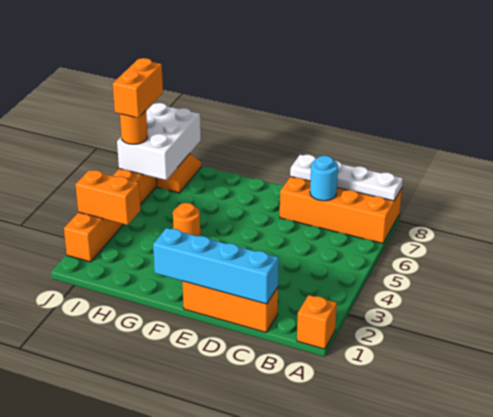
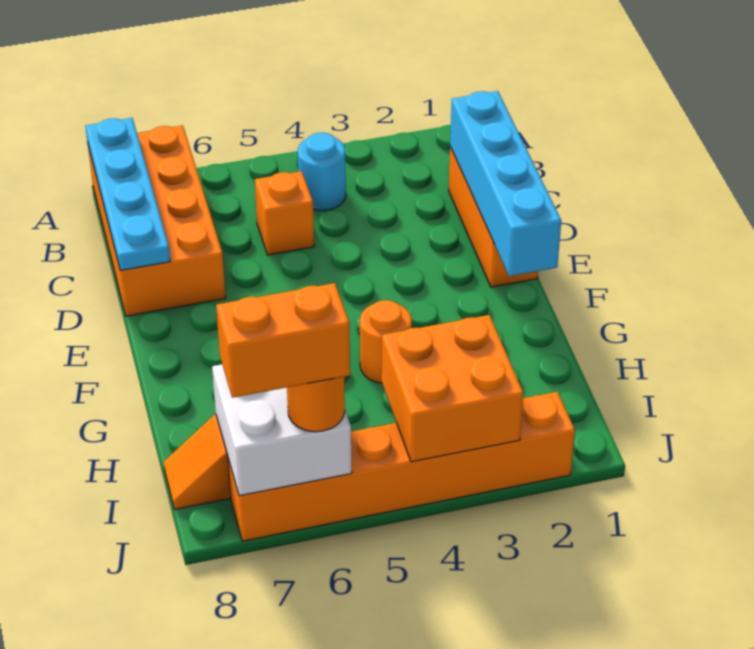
orange 1x1 brick [297,295,337,349] -> orange 1x1 brick moved to [255,171,314,255]
white 1x4 plate [290,155,403,201] -> cyan 1x4 plate [86,118,170,271]
cyan 1x1 round brick [310,156,338,201] -> cyan 1x1 round brick moved to [298,133,346,211]
orange 1x2 brick [76,170,140,225] -> orange 2x2 brick [382,315,523,462]
white 2x3 brick [117,103,201,180] -> white 2x2 brick [212,364,352,496]

